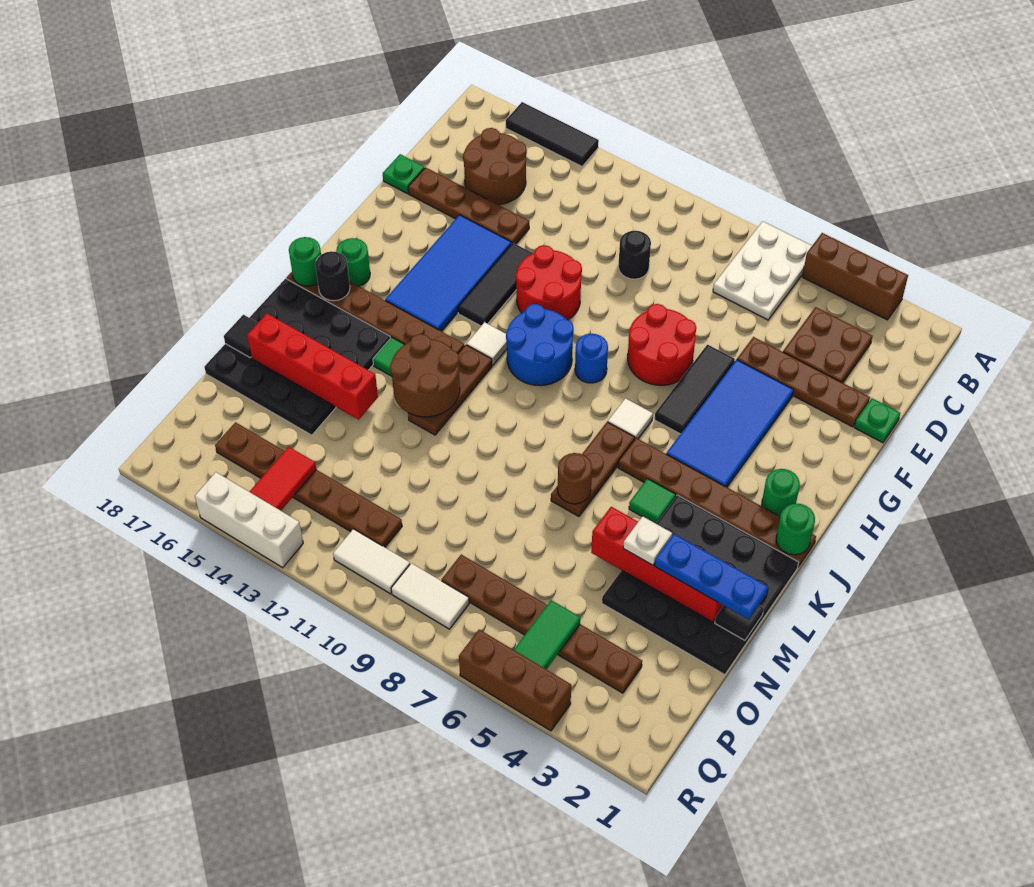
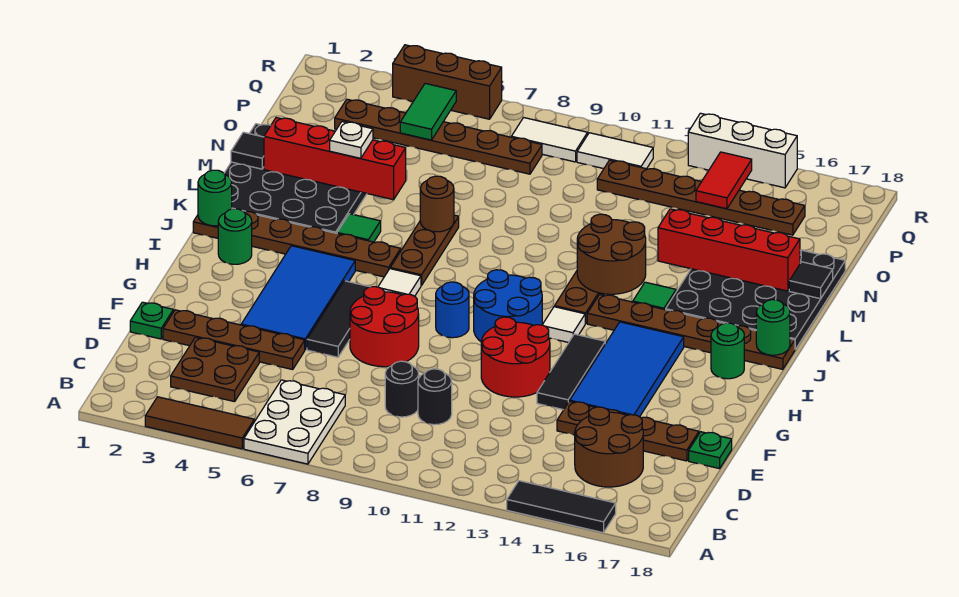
brown 1x3 brick [802,233,908,320] -> brown 1x3 tile [145,397,254,449]
black 1x1 round brick [315,251,350,301] -> black 1x1 round brick moved to [385,361,419,417]
blue 1x3 plate [655,534,768,620] -> none

